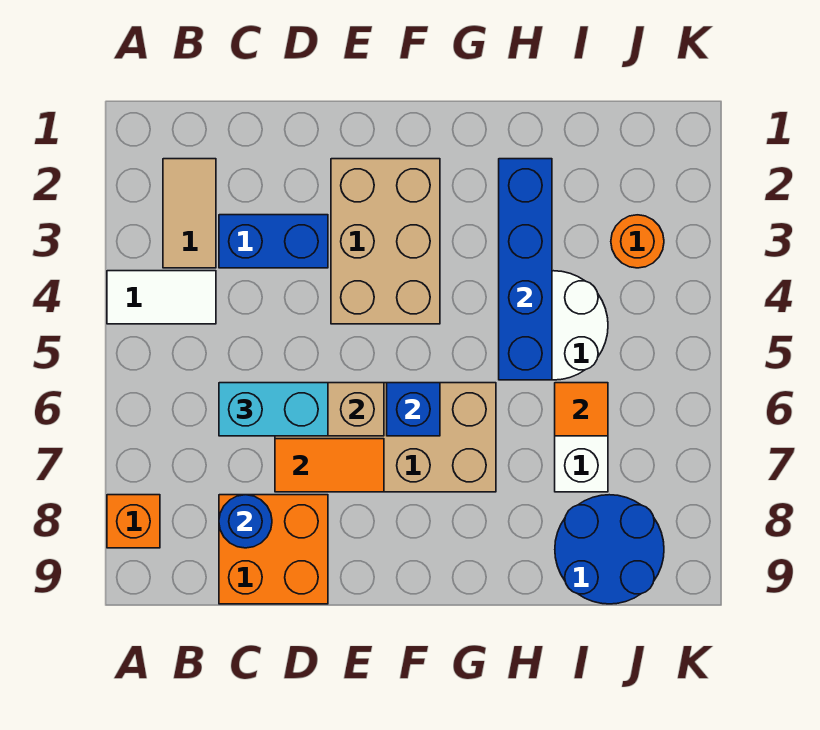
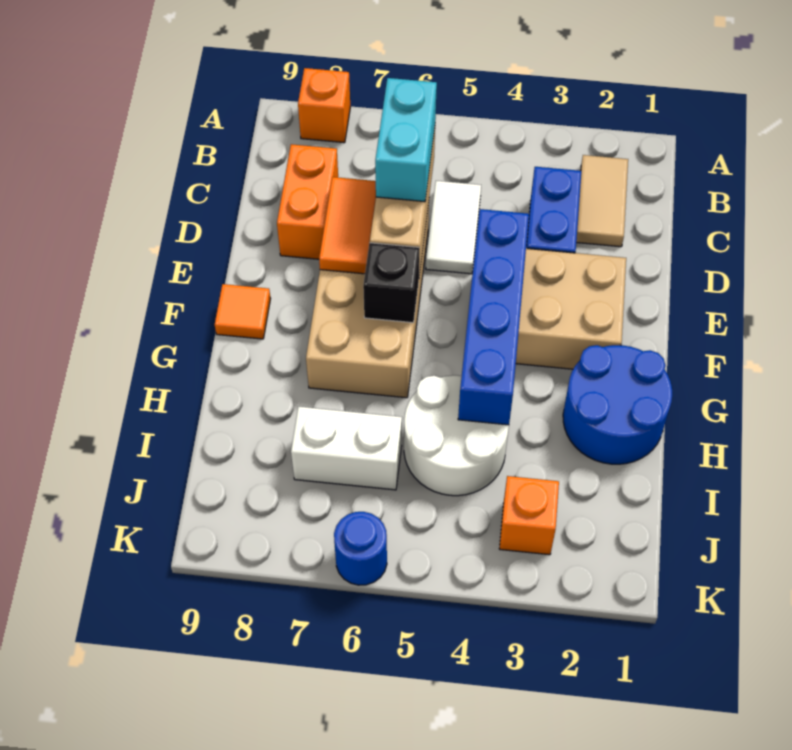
white 1x2 tile [107,271,216,324] -> white 1x2 tile moved to [426,181,481,274]
tan 1x2 tile [163,159,216,268] -> tan 1x2 tile turned to [576,155,628,247]
orange 2x2 brick [219,495,328,604] -> orange 1x2 brick [277,144,338,259]
blue 1x1 round brick [219,495,272,548] -> blue 1x1 round brick moved to [334,512,387,585]
blue 1x1 brick [387,383,440,436] -> black 1x1 brick [363,243,420,323]
blue 1x4 brick [499,159,552,380] -> blue 1x4 brick turned to [458,209,529,425]
orange 1x1 tile [555,383,608,436] -> orange 1x1 tile moved to [215,284,271,339]
blue 2x2 round brick [555,495,664,604] -> blue 2x2 round brick moved to [563,345,672,464]
orange 1x1 round brick [611,215,664,268] -> orange 1x1 brick [499,476,559,555]

